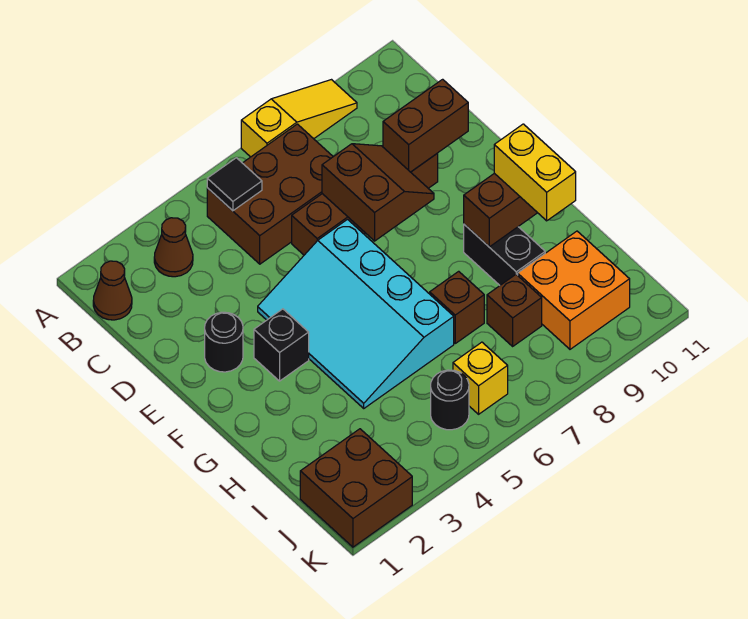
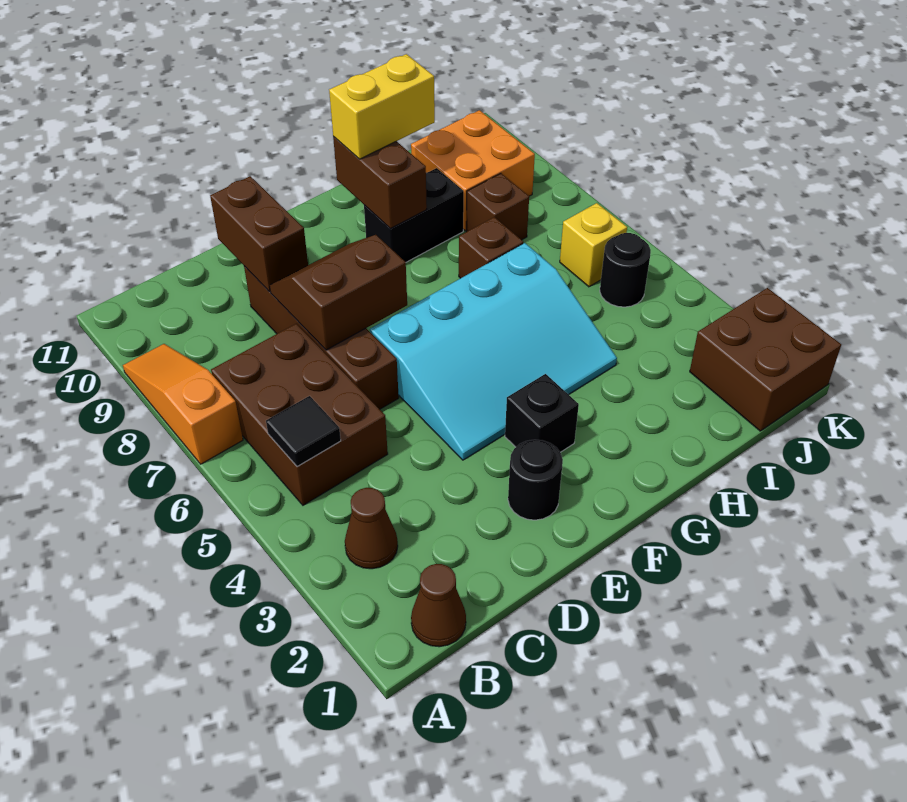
yellow 1x3 slope [241,80,357,157] -> orange 1x3 slope [123,344,243,464]

